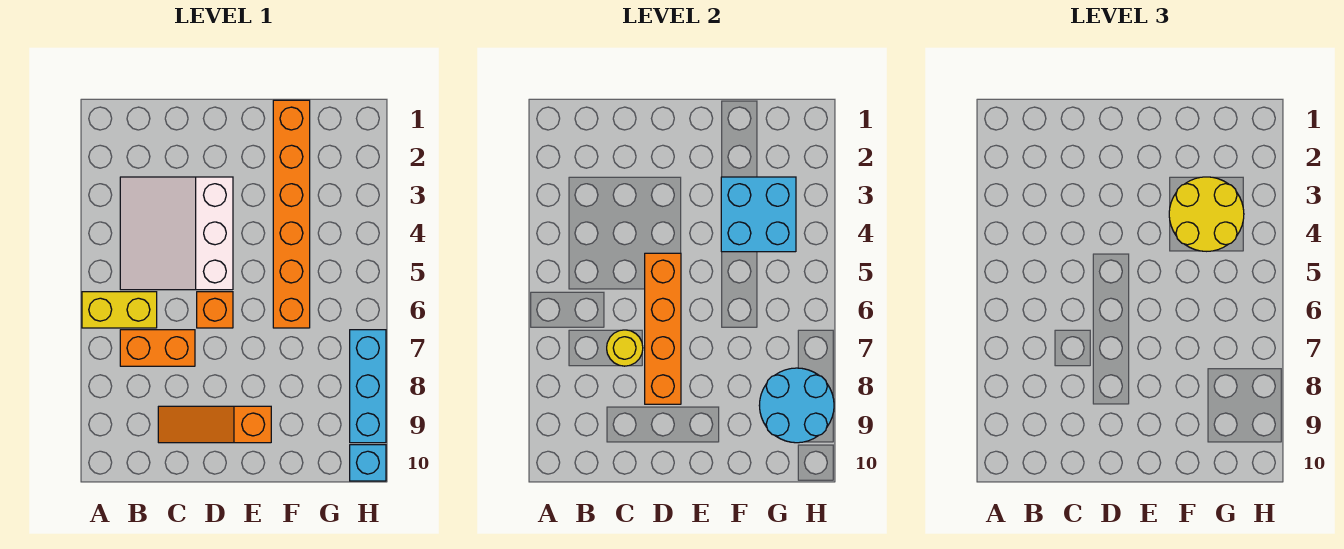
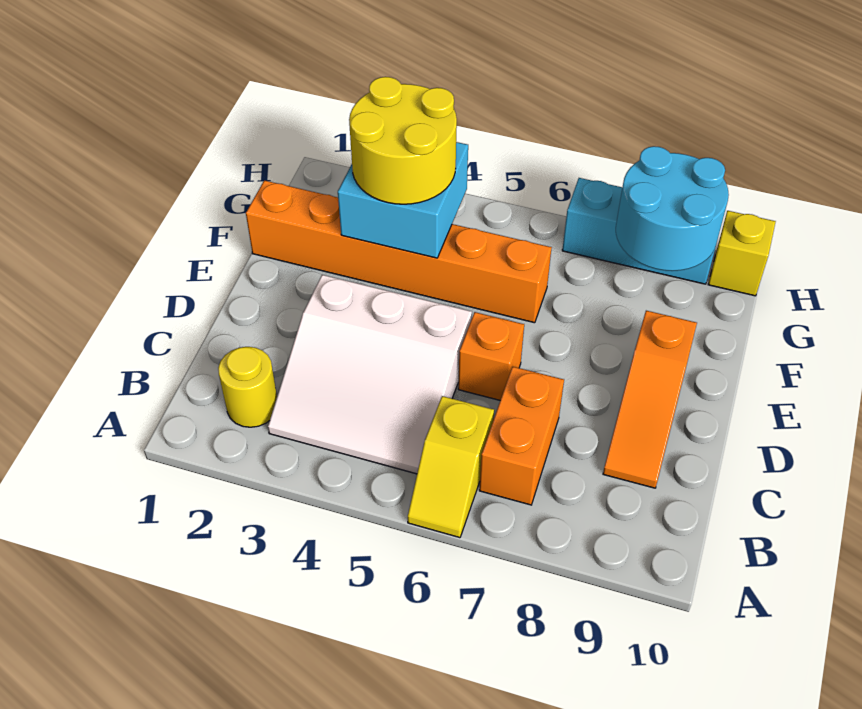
yellow 1x2 brick [82,292,157,328] -> yellow 1x2 slope [408,396,494,538]
yellow 1x1 round brick [607,330,643,366] -> yellow 1x1 round brick moved to [218,347,277,427]
orange 1x4 brick [645,253,681,404] -> none
cyan 1x1 brick [350,445,386,481] -> yellow 1x1 brick [708,211,776,296]

